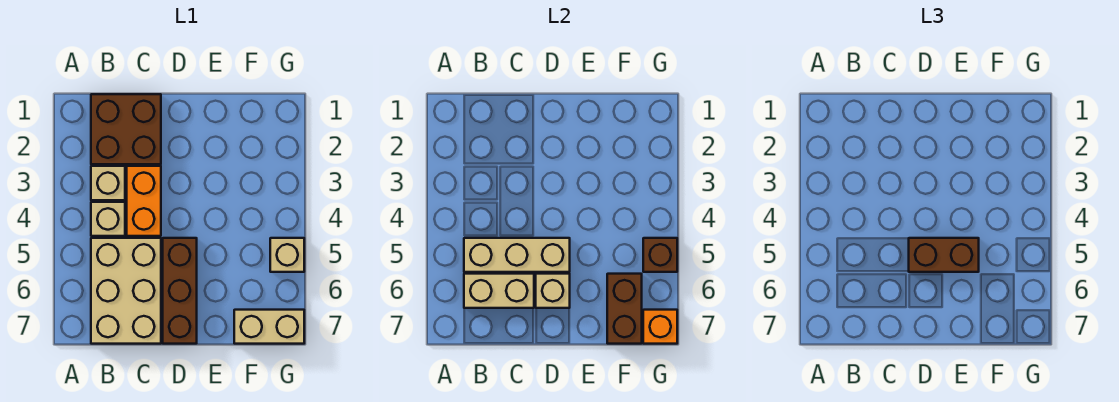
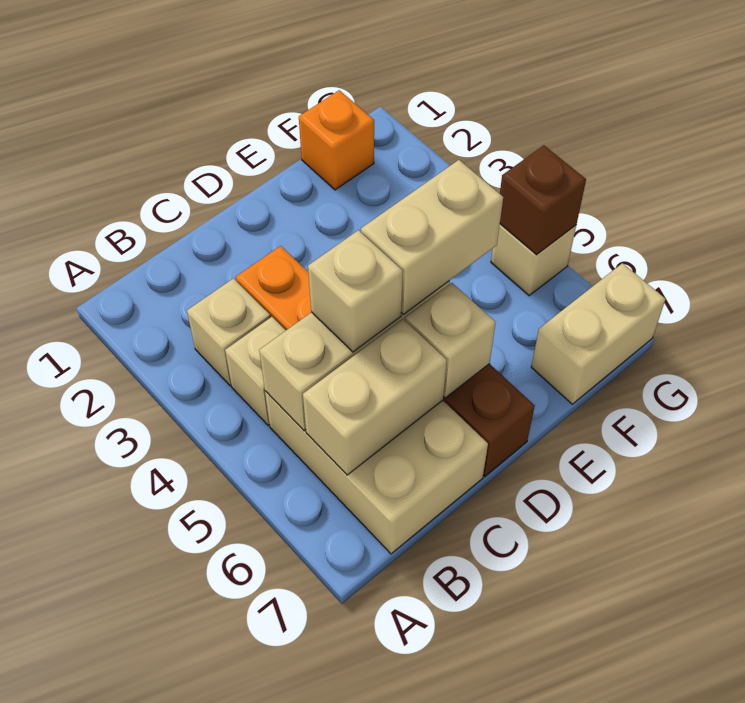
brown 2x2 brick [91,94,161,164] -> none
none -> tan 1x1 brick [308,230,402,352]
brown 1x2 brick [909,238,979,272] -> tan 1x2 brick [361,160,503,314]
brown 1x2 brick [607,274,642,344] -> none
orange 1x1 brick [643,310,677,344] -> orange 1x1 brick moved to [299,90,374,190]

